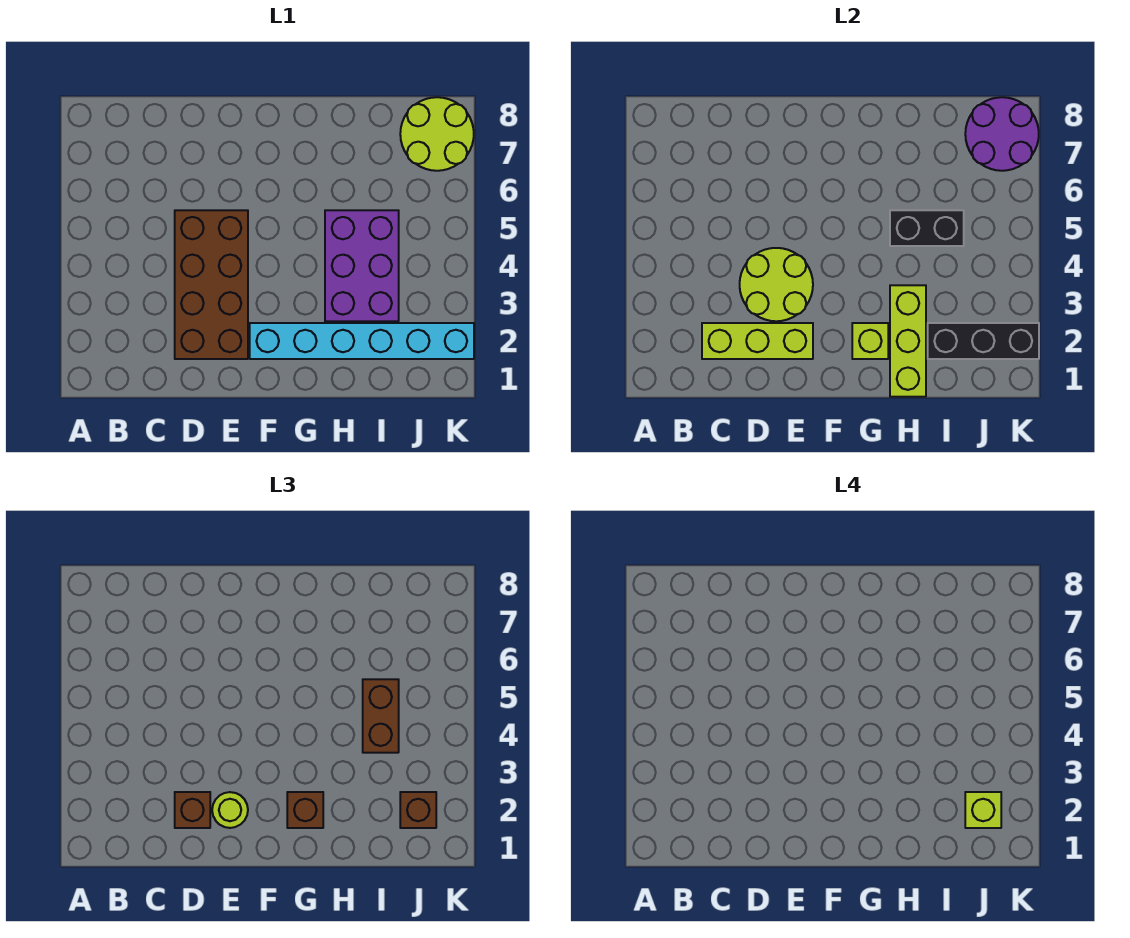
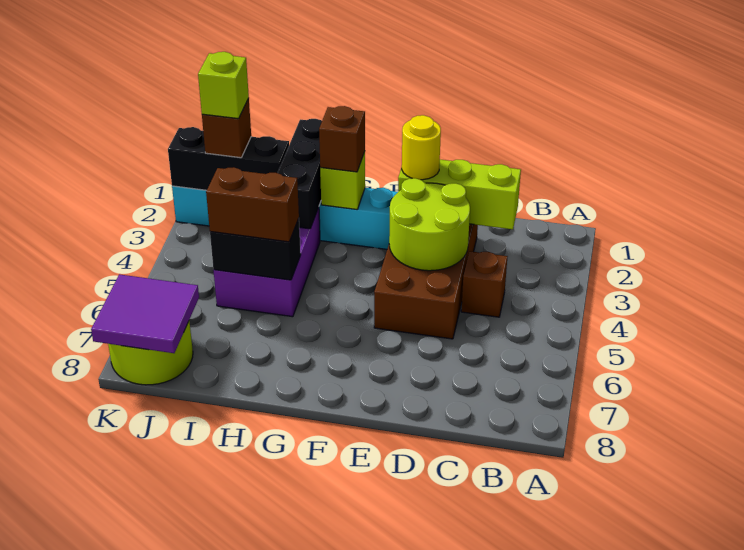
brown 1x1 brick [175,792,210,828] -> brown 1x1 brick moved to [461,251,507,317]
lime 1x1 round brick [212,792,248,828] -> yellow 1x1 round brick [402,115,441,180]
lime 1x3 brick [890,285,926,397] -> black 1x3 brick [278,119,322,229]
brown 1x2 brick [363,679,399,753] -> brown 1x2 brick turned to [206,167,299,242]
purple 2x2 round brick [965,97,1039,171] -> purple 2x2 tile [91,274,199,353]

